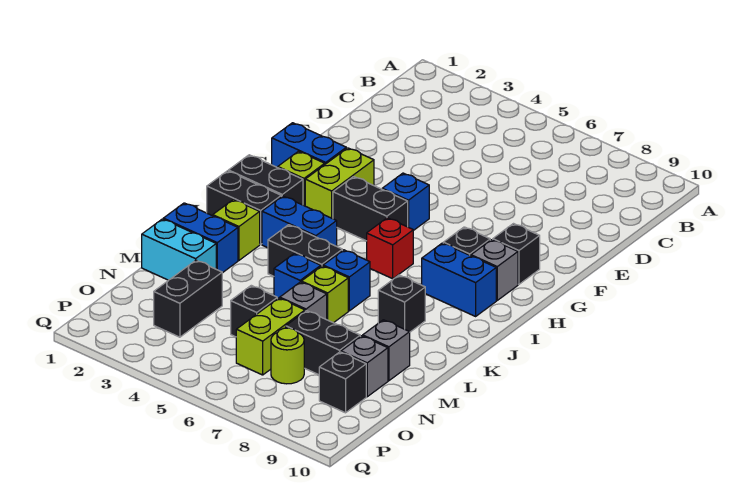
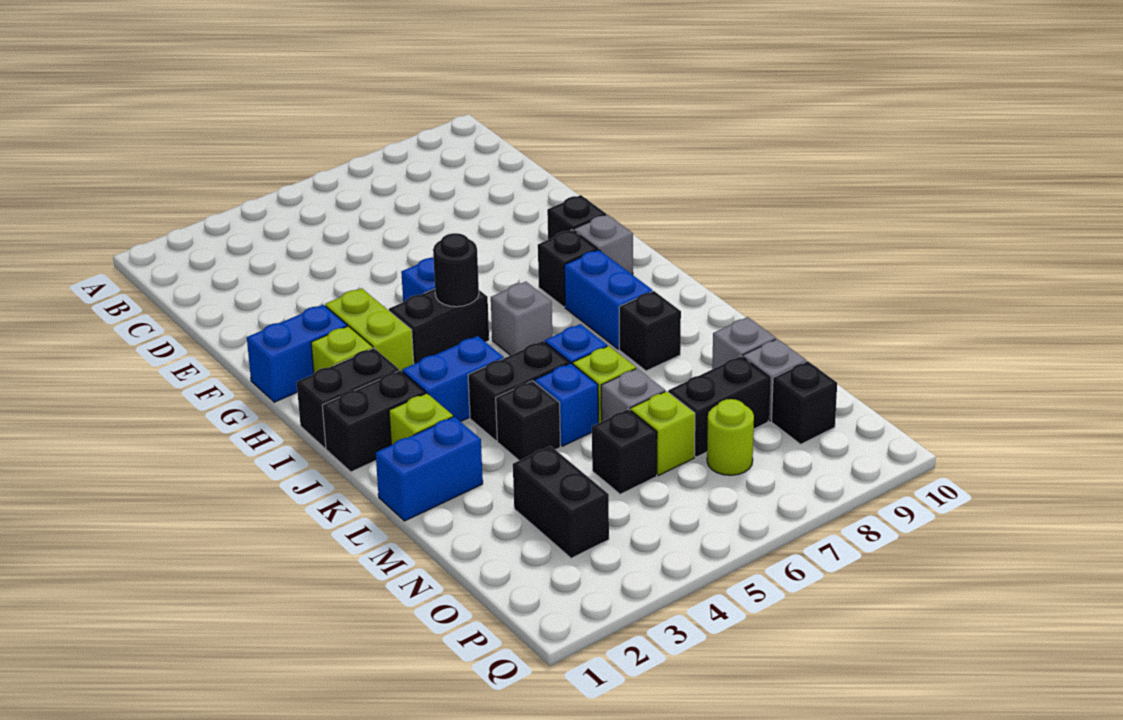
none -> black 1x1 round brick [433,233,479,307]
red 1x1 brick [367,218,413,279] -> grey 1x1 brick [491,282,552,355]
blue 1x2 brick [422,243,496,316] -> blue 1x2 brick turned to [564,250,652,349]
none -> black 1x1 brick [496,381,561,461]
cyan 1x2 brick [142,219,216,280] -> none
lime 1x2 brick [236,298,305,375] -> lime 1x1 brick [630,391,695,476]

